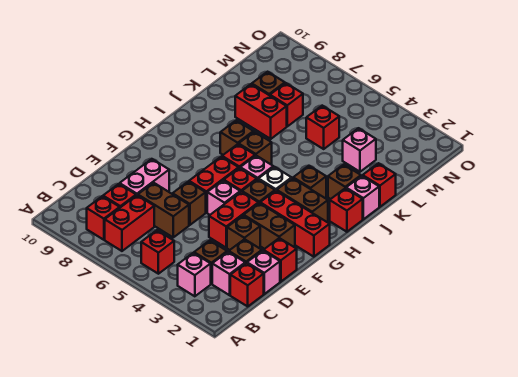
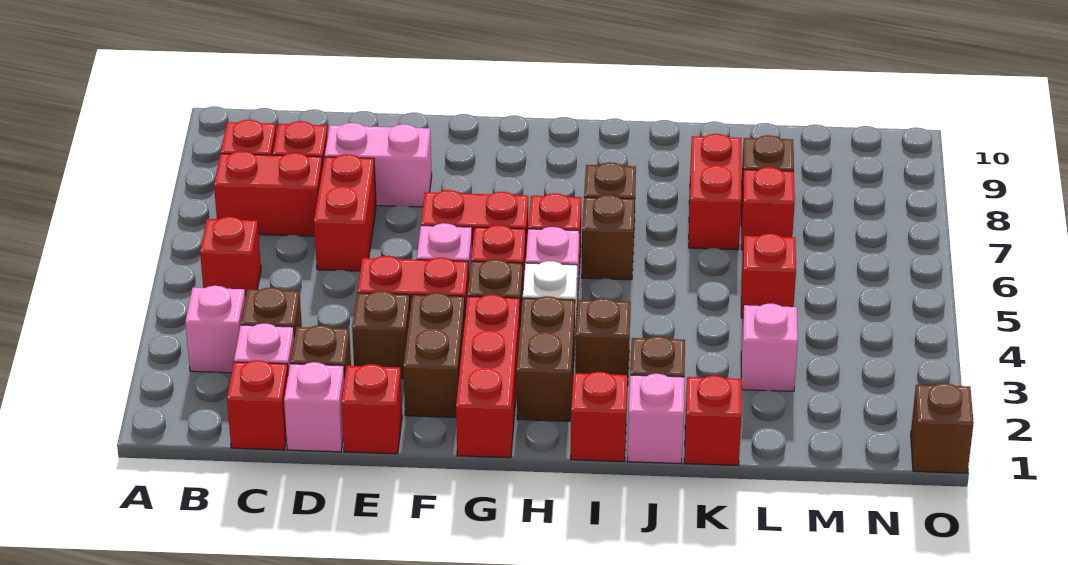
brown 1x2 brick [138,183,189,237] -> red 1x2 brick [314,154,376,271]
brown 1x1 brick [173,182,206,225] -> brown 1x1 brick moved to [911,383,974,473]

